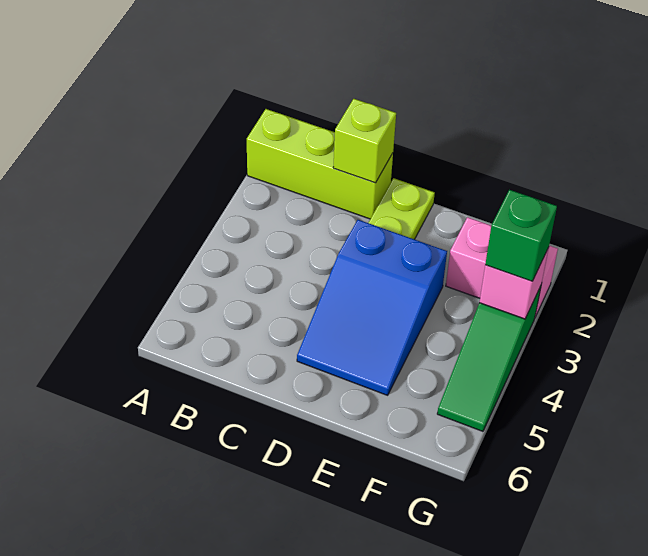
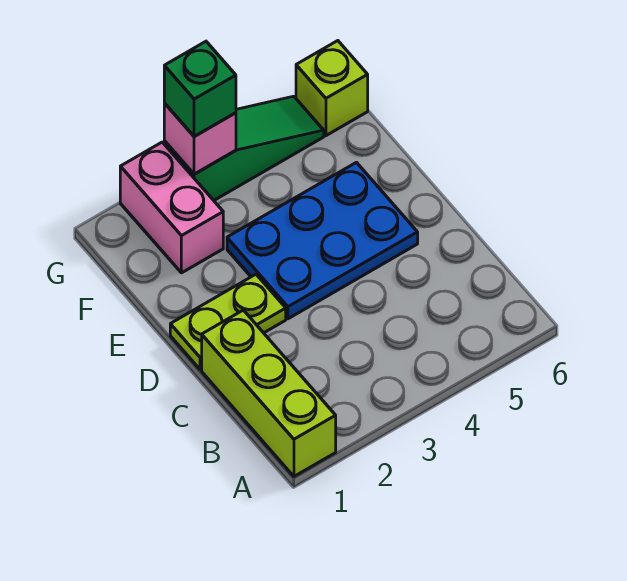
lime 1x1 brick [333,99,396,183] -> lime 1x1 brick moved to [296,41,368,136]
blue 2x3 slope [297,220,447,395] -> blue 2x3 plate [227,162,418,319]

